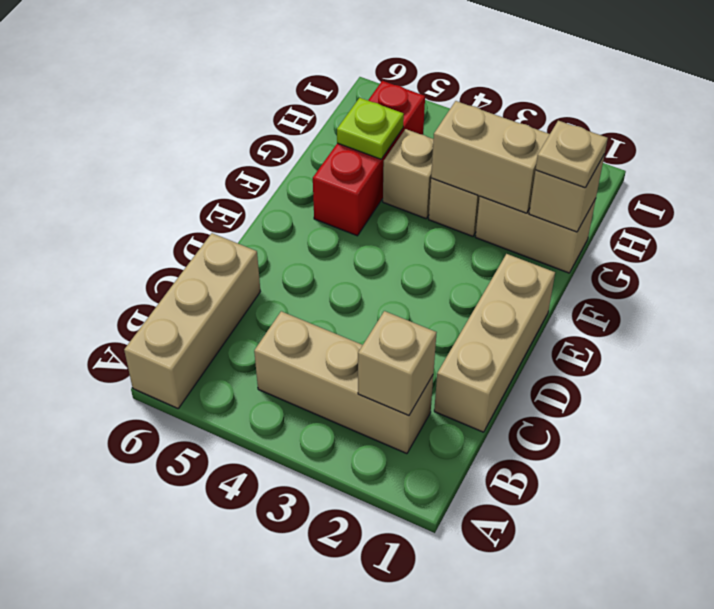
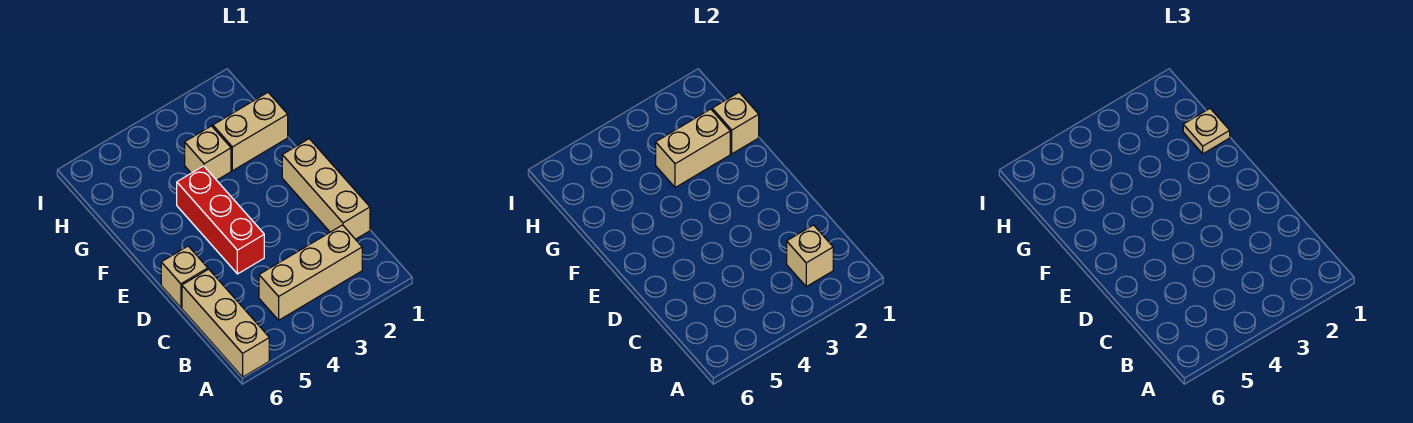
red 1x3 brick [313,81,425,236] -> red 1x3 brick moved to [177,166,264,274]
tan 1x1 brick [383,129,433,219] -> tan 1x1 brick moved to [161,246,208,307]
lime 1x1 plate [337,98,404,159] -> none

